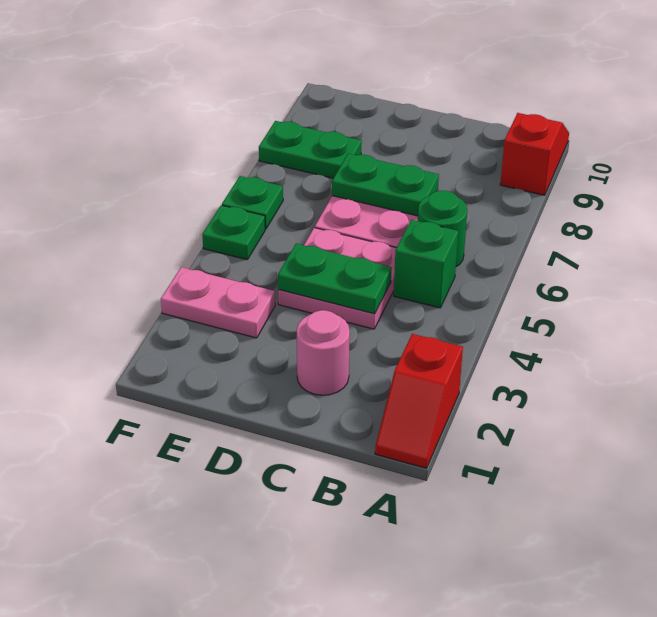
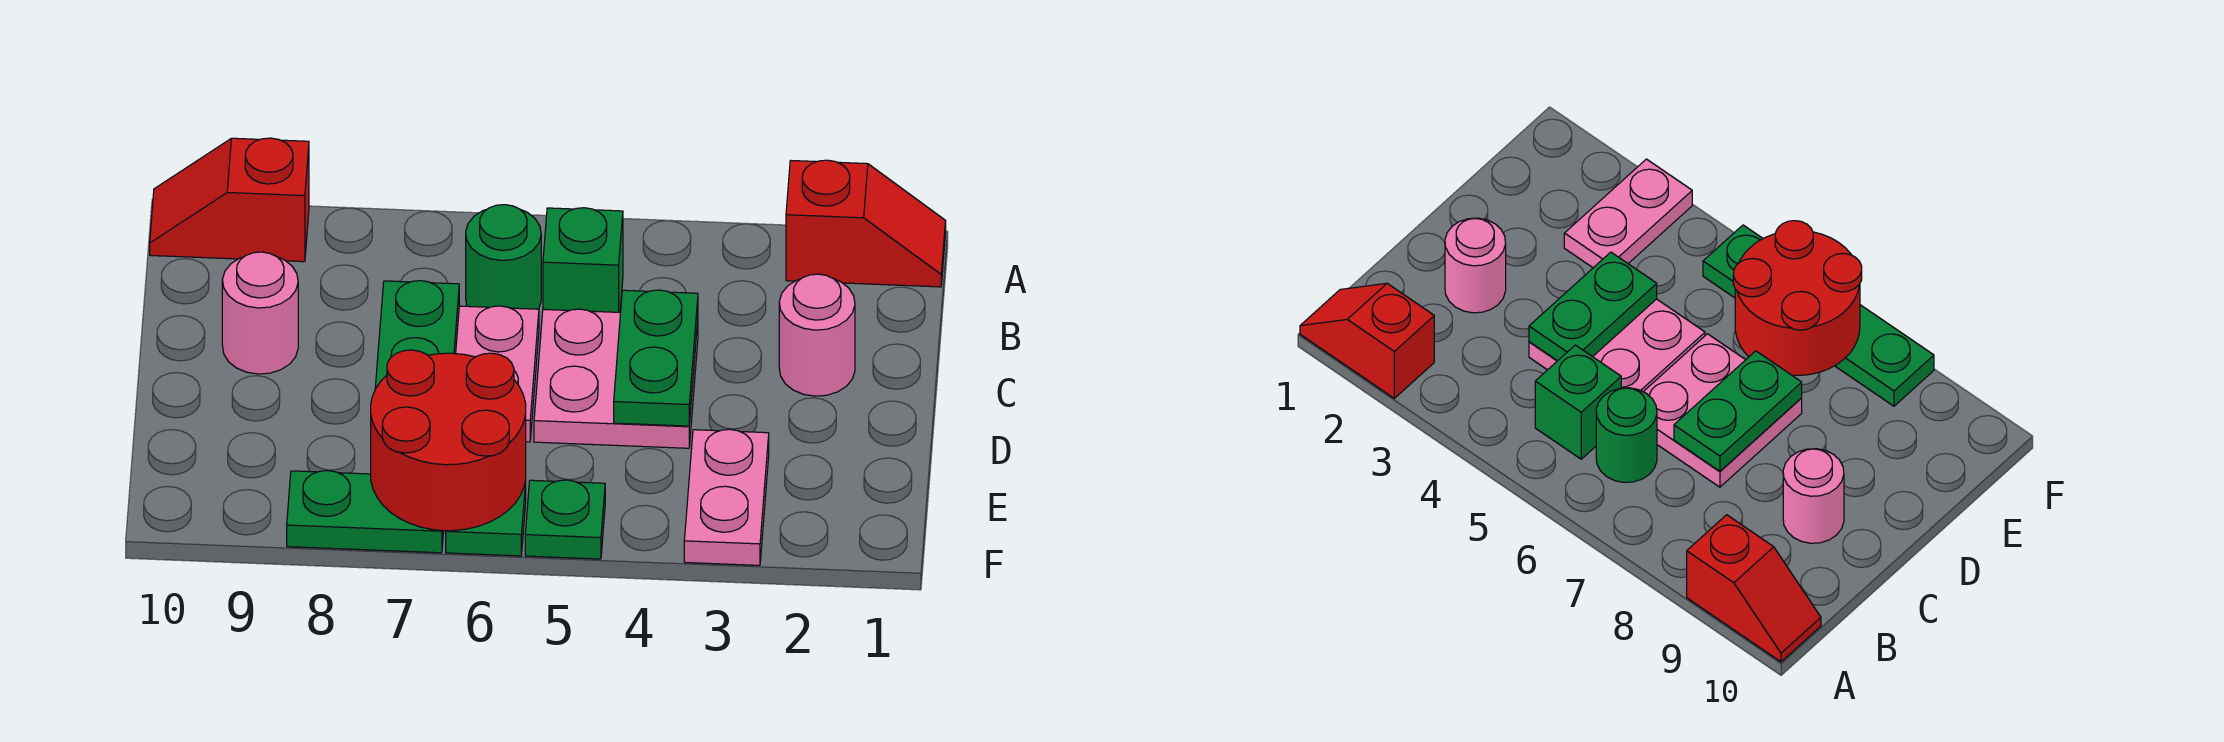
none -> pink 1x1 round brick [222,252,298,374]
none -> red 2x2 round brick [371,350,526,531]
green 1x2 plate [259,121,362,178] -> green 1x2 plate turned to [287,471,444,553]

